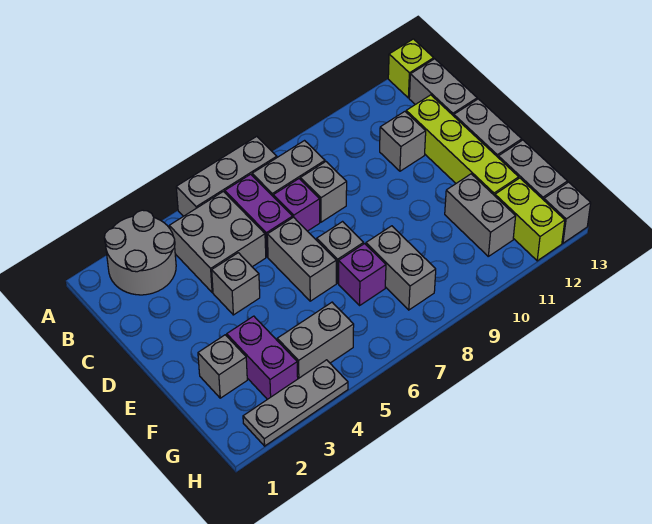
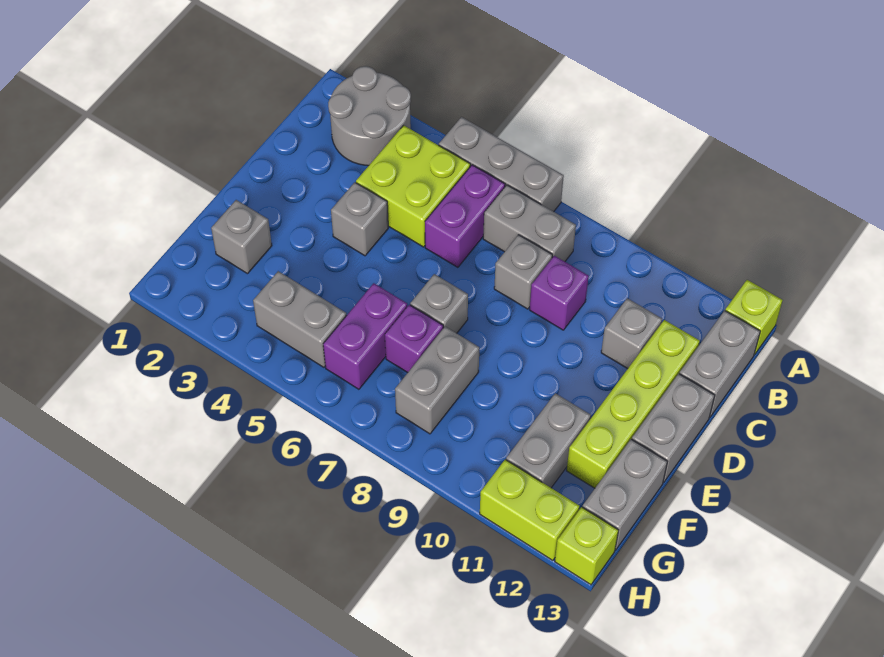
grey 2x2 brick [169,192,266,292] -> lime 2x2 brick [356,125,470,247]
purple 1x1 brick [273,179,320,231] -> purple 1x1 brick moved to [530,256,589,330]
grey 1x2 brick [267,217,336,301] -> none
purple 1x2 brick [227,316,298,399] -> purple 1x2 brick moved to [323,283,407,389]
lime 1x2 brick [495,178,565,261] -> lime 1x2 brick turned to [480,460,580,560]
grey 1x3 plate [243,360,348,446] -> none
grey 1x1 brick [544,182,591,243] -> lime 1x1 brick [555,507,618,585]

